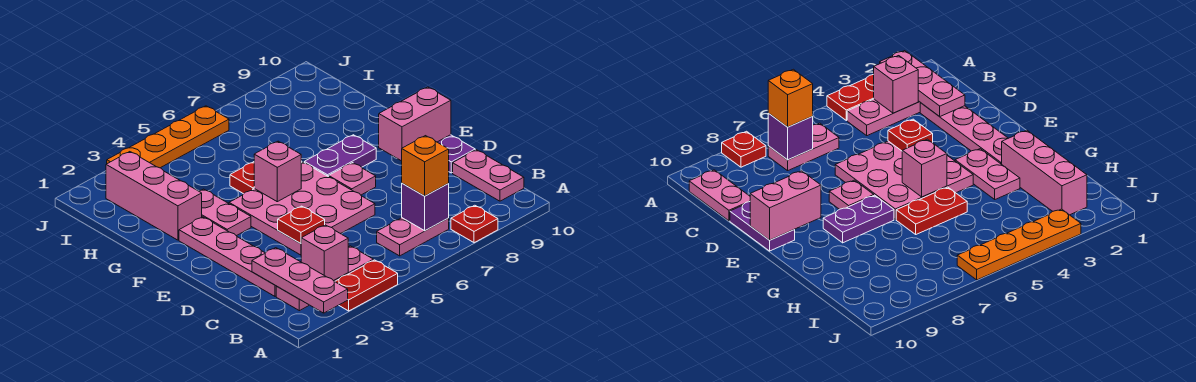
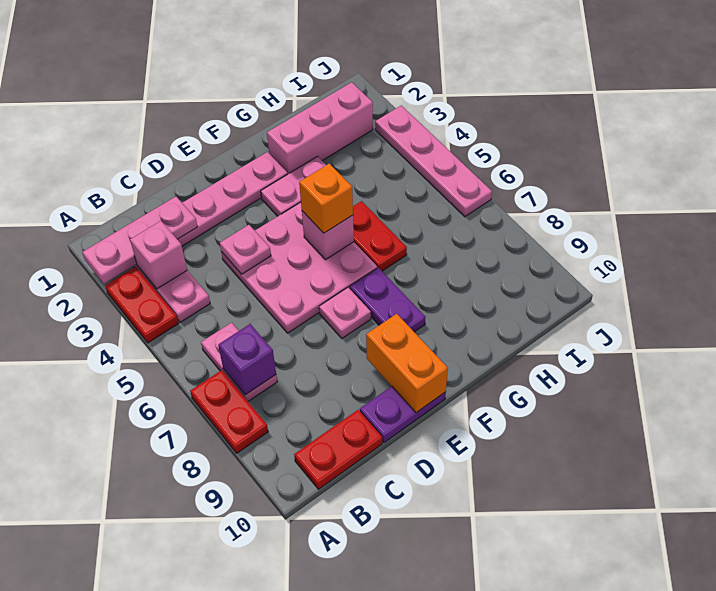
red 1x1 plate [451,205,498,243] -> red 1x2 plate [190,370,268,453]
orange 1x1 brick [402,136,449,196] -> orange 1x1 brick moved to [299,163,353,233]
pink 1x2 plate [453,150,524,201] -> red 1x2 plate [294,410,382,489]
red 1x1 plate [278,206,325,244] -> pink 1x1 plate [220,225,271,274]
pink 1x2 brick [379,87,451,161] -> orange 1x2 brick [366,314,448,413]
orange 1x4 plate [107,106,229,168] -> pink 1x4 plate [375,106,492,217]

